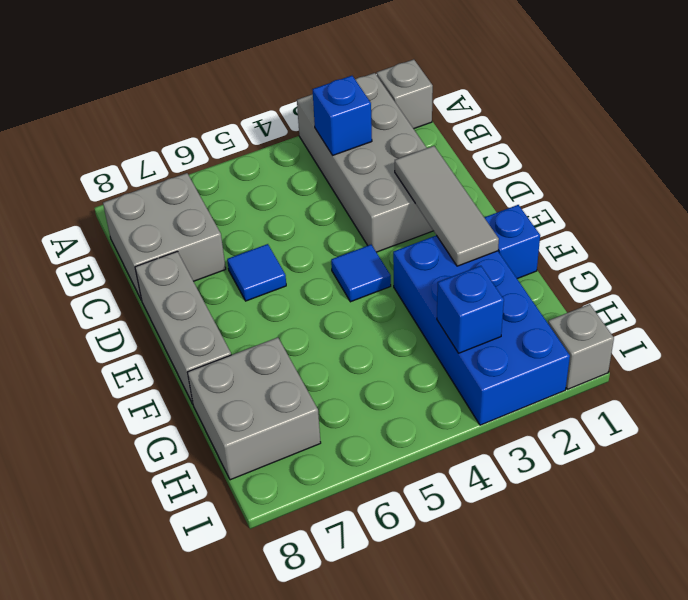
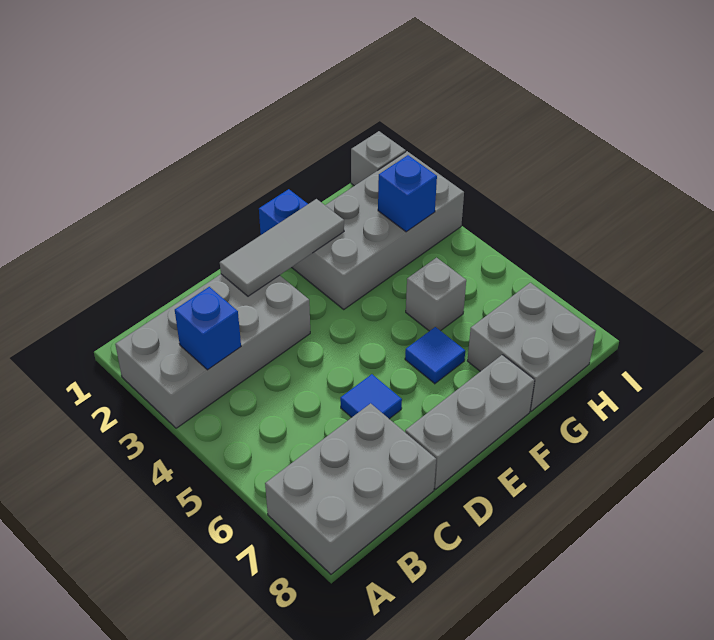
grey 1x1 brick [377,59,433,129] -> grey 1x1 brick moved to [406,258,466,331]
grey 2x2 brick [103,173,226,300] -> grey 2x3 brick [265,403,436,574]
blue 1x1 tile [331,245,391,302] -> blue 1x1 tile moved to [405,327,465,384]
blue 2x4 brick [393,235,570,425] -> grey 2x4 brick [292,151,464,309]

